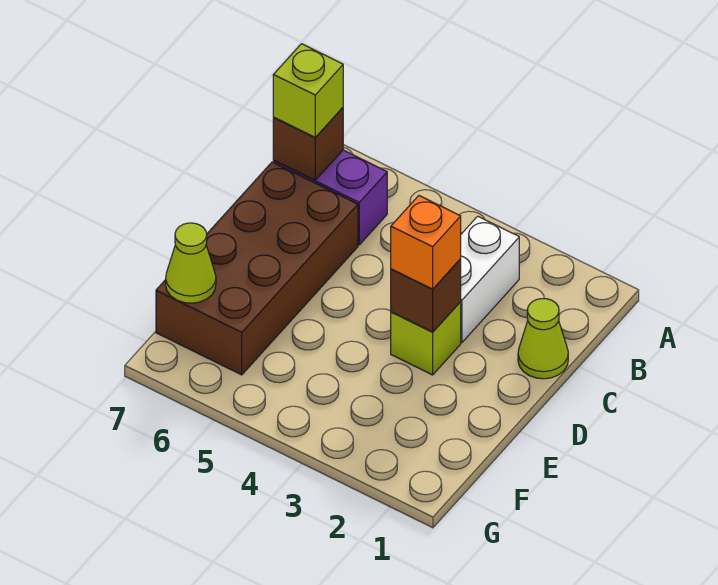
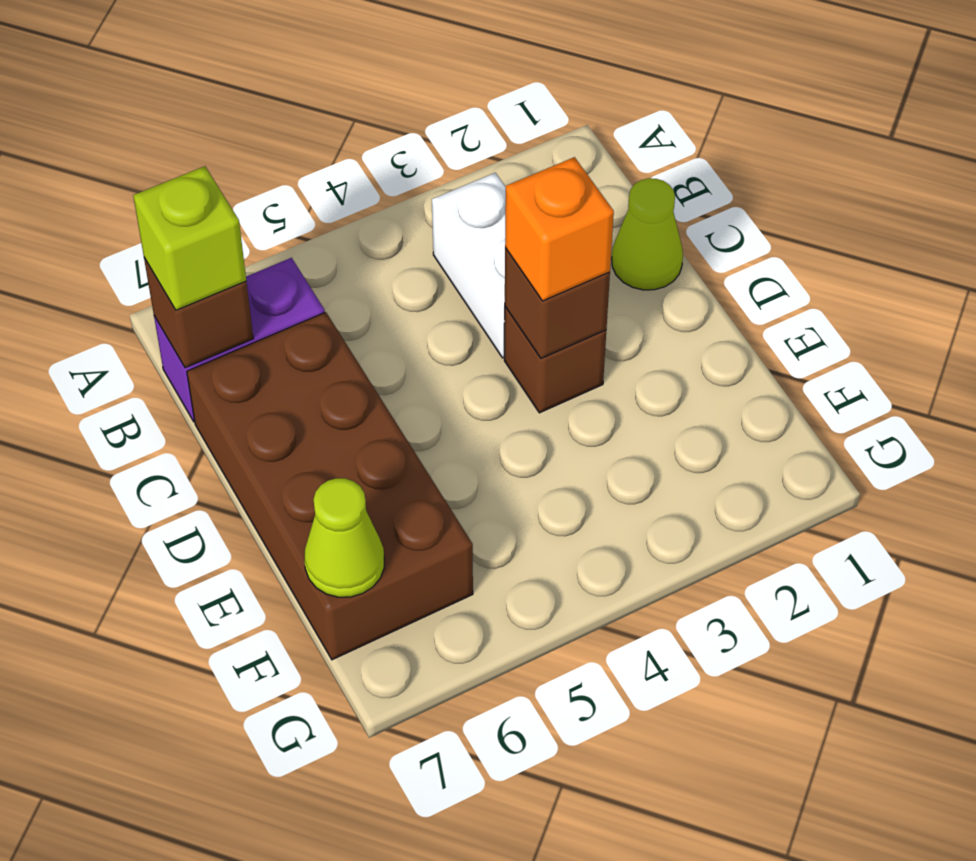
lime 1x1 brick [391,302,461,375] -> brown 1x1 brick [504,307,606,413]

